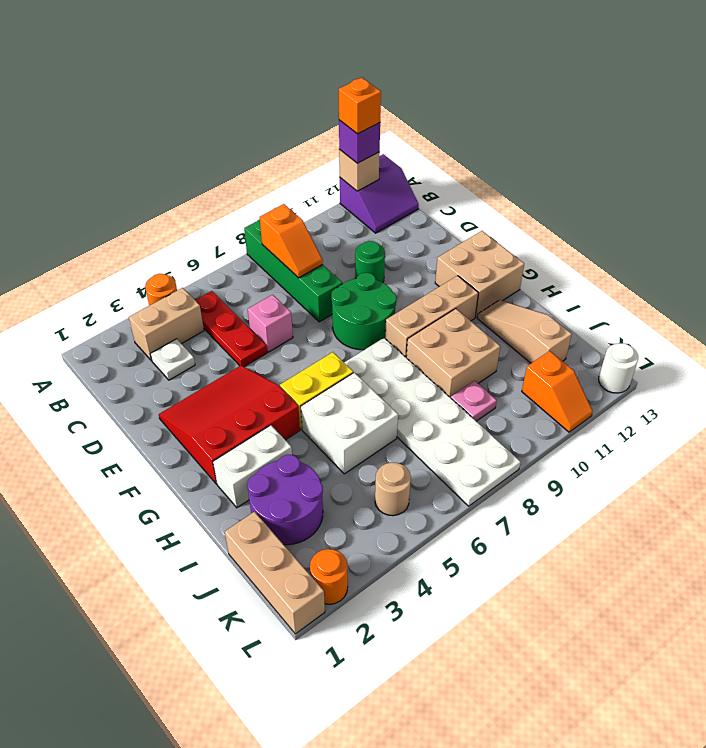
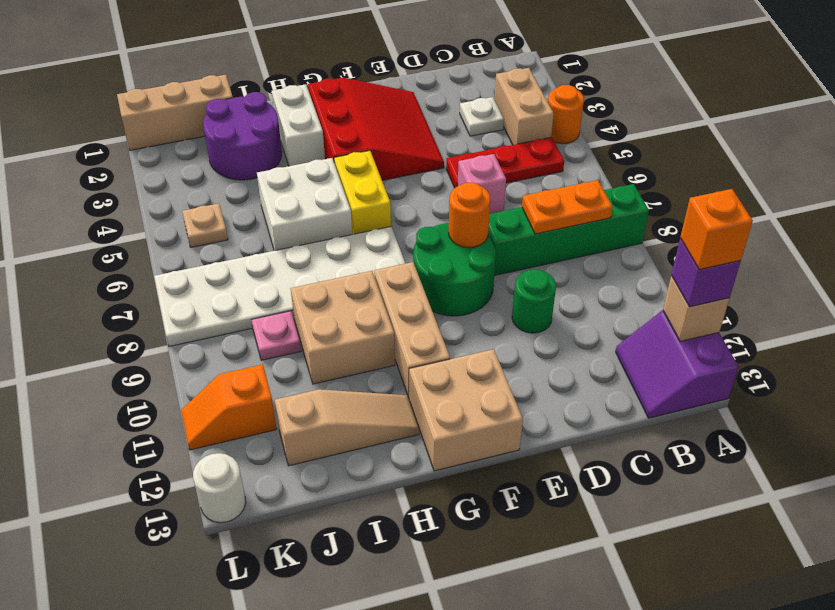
orange 1x2 slope [260,204,323,278] -> orange 1x2 plate [522,180,613,234]
tan 1x1 round brick [375,462,411,516] -> tan 1x1 plate [182,203,228,247]
orange 1x1 round brick [310,549,348,604] -> orange 1x1 round brick moved to [449,182,490,248]

